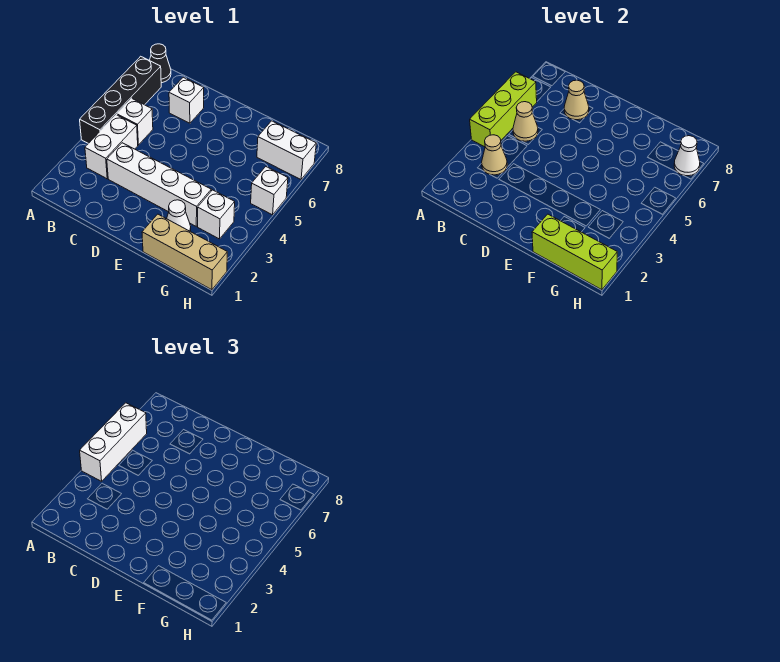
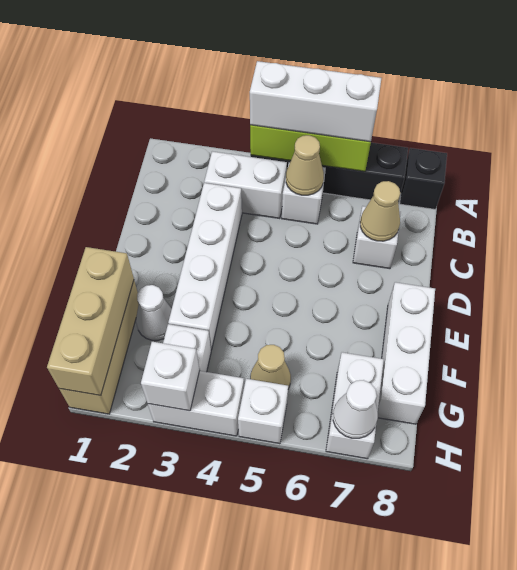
black 1x1 cone [150,44,171,83] -> black 1x1 brick [400,148,447,209]
tan 1x1 cone [482,135,507,175] -> tan 1x1 cone moved to [250,345,291,389]
none -> white 1x3 brick [378,282,435,424]
lime 1x3 brick [532,214,617,290] -> tan 1x3 brick [47,247,134,396]
none -> white 1x2 brick [148,371,244,436]
none -> white 1x1 brick [141,342,199,411]

